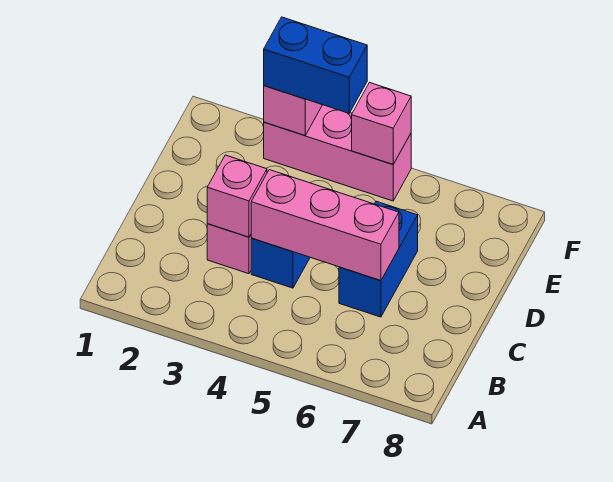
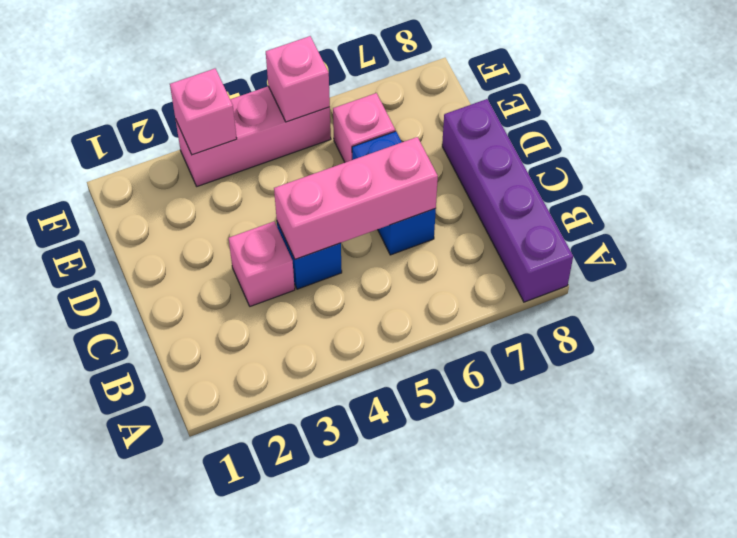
none -> purple 1x4 brick [442,99,573,302]
pink 1x1 brick [207,155,267,237] -> pink 1x1 brick moved to [333,93,395,162]
blue 1x2 brick [264,17,367,113] -> none

